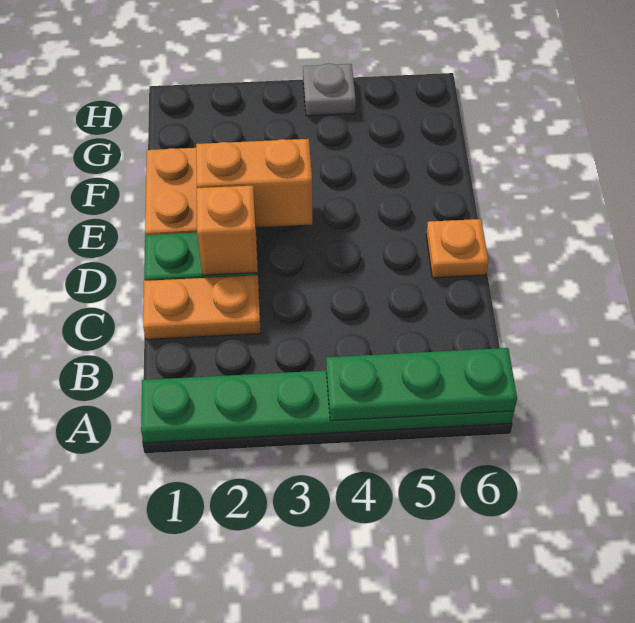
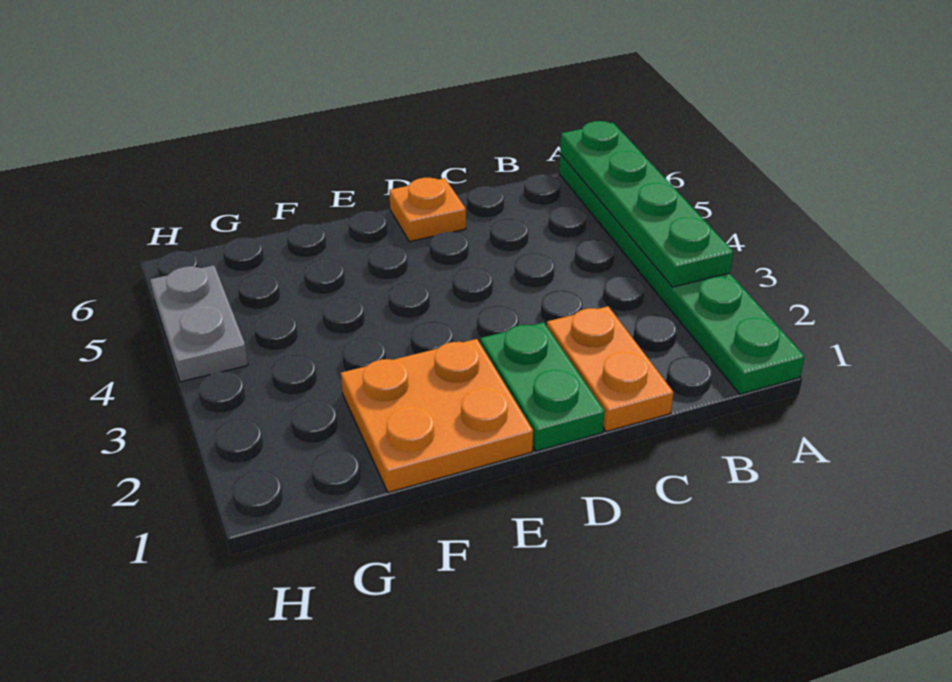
green 1x3 plate [326,348,517,421] -> green 1x4 plate [560,121,733,287]
orange 1x1 brick [197,185,258,275] -> none
orange 1x2 brick [196,139,312,227] -> none
grey 1x1 plate [303,64,356,116] -> grey 1x2 plate [150,265,248,382]

